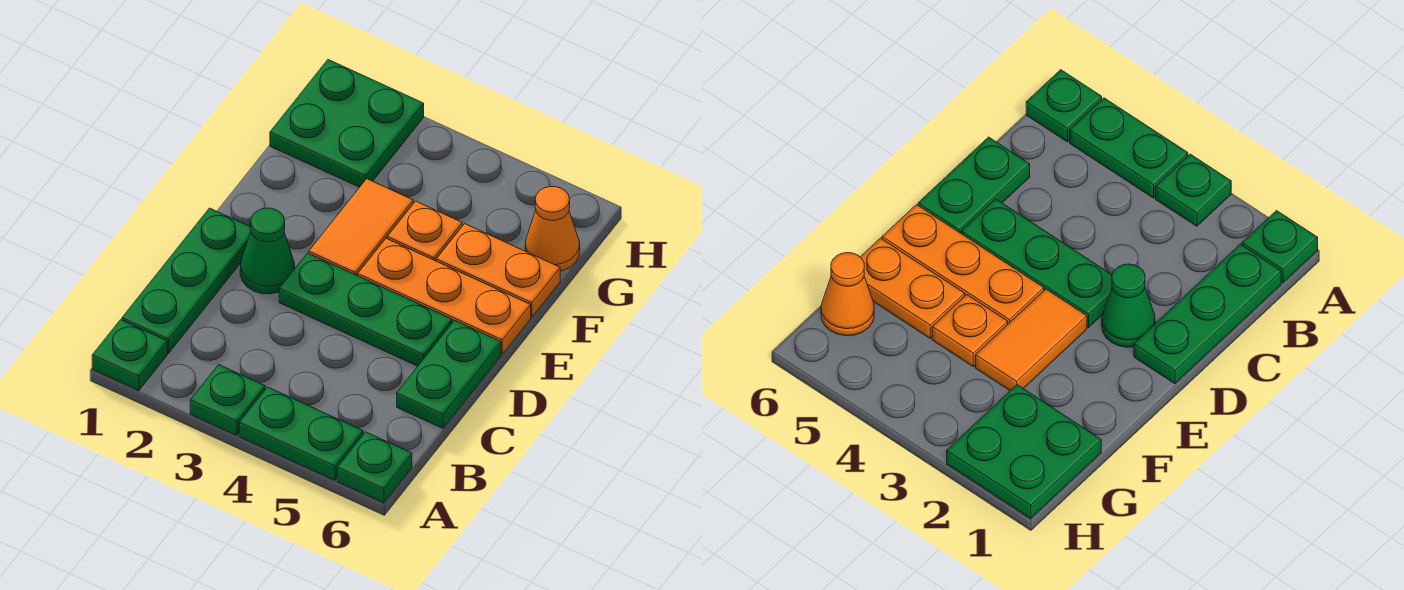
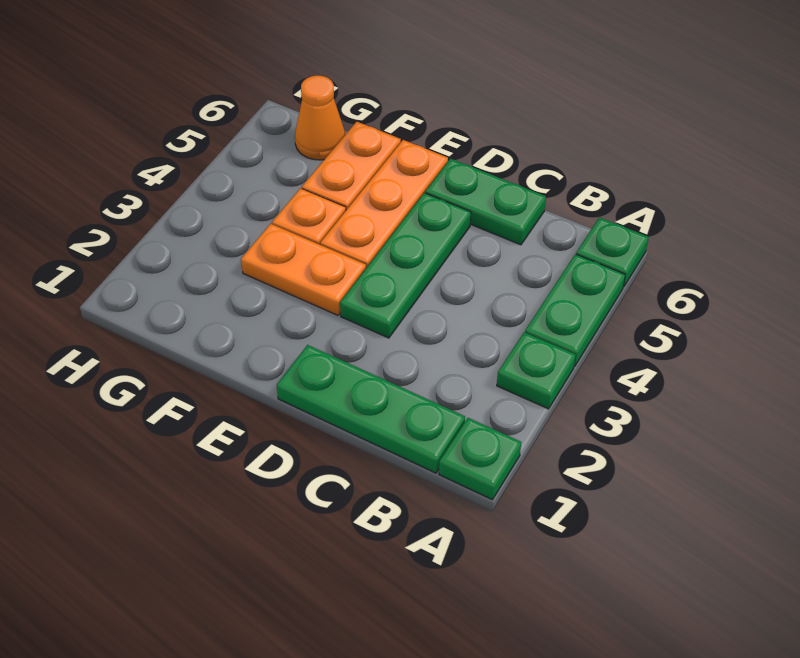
green 1x1 cone [240,208,295,294] -> none
orange 1x2 tile [309,179,413,276] -> orange 1x2 plate [241,224,366,315]
green 2x2 plate [270,60,424,187] -> none

